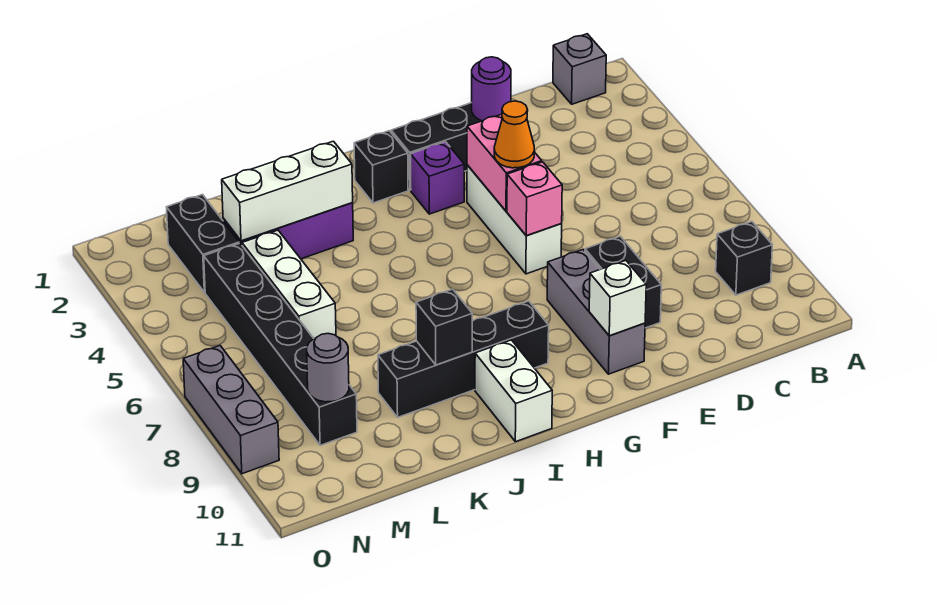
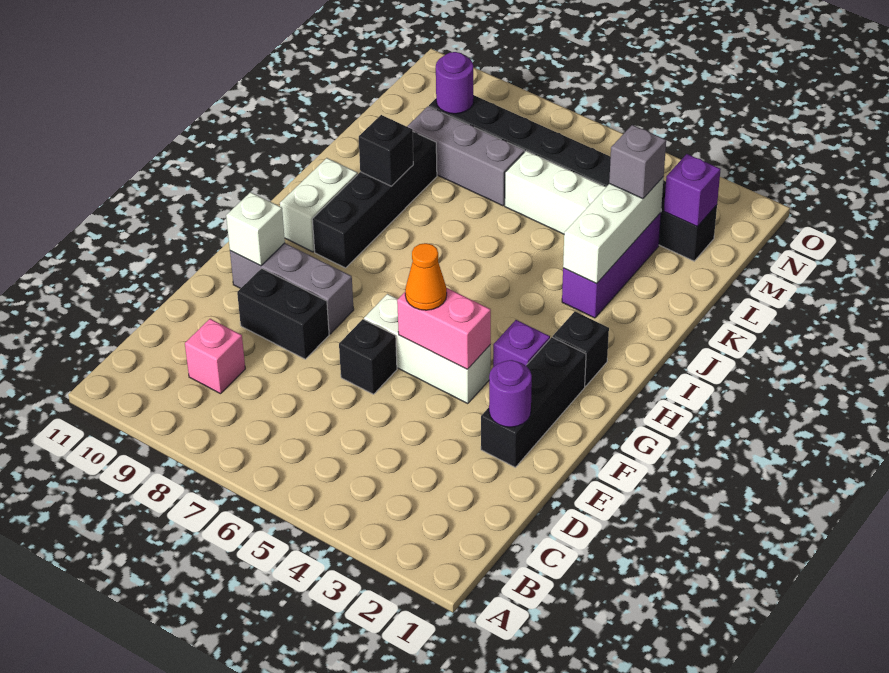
grey 1x1 brick [553,34,606,104] -> grey 1x1 brick moved to [609,125,666,199]
black 1x1 brick [716,222,772,295] -> black 1x1 brick moved to [339,319,397,394]
pink 1x1 brick [507,162,562,236] -> pink 1x1 brick moved to [185,319,245,394]
white 1x2 brick [475,340,552,442] -> white 1x2 brick turned to [280,158,358,252]
none -> purple 1x1 brick [664,154,721,227]
grey 1x1 round brick [307,334,349,402] -> purple 1x1 round brick [436,52,473,114]
grey 1x3 brick [183,346,279,474] -> grey 1x3 brick moved to [407,106,524,206]

